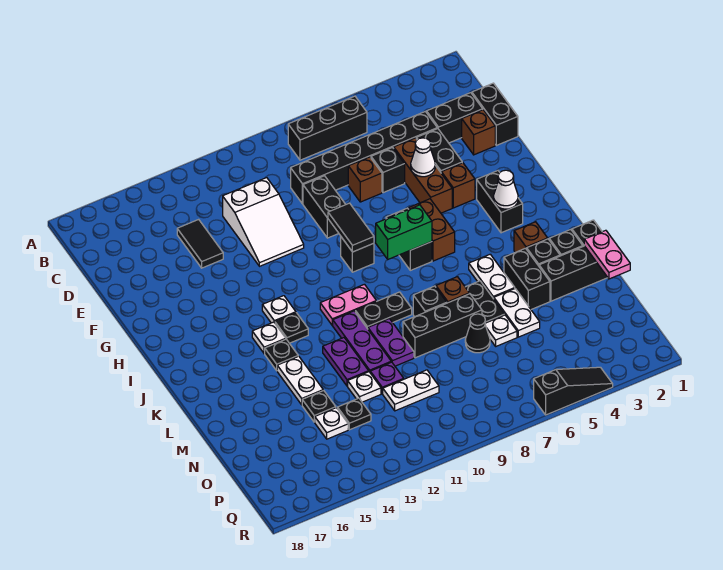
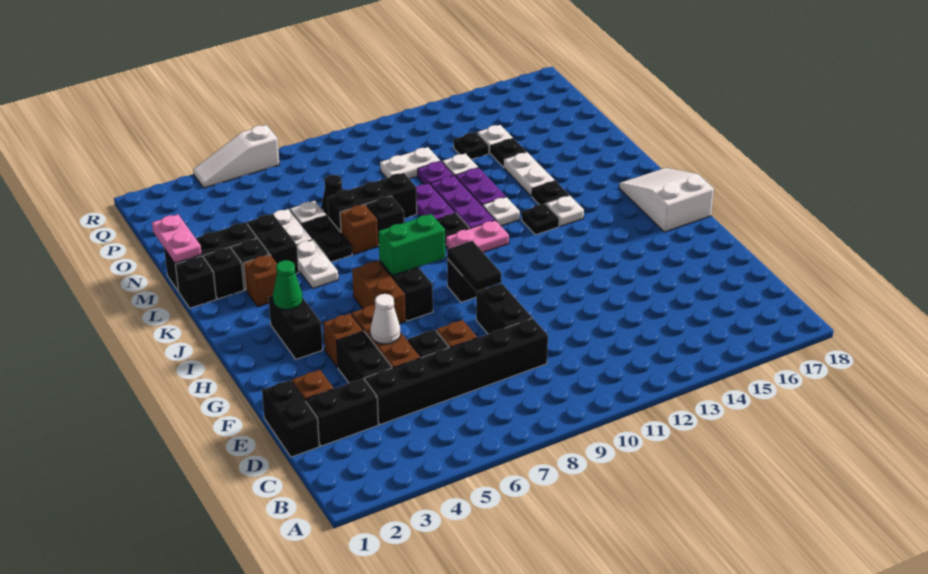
black 1x3 brick [288,96,367,160] -> none
white 2x3 slope [223,178,304,266] -> white 2x3 slope moved to [619,168,714,232]
black 1x2 tile [177,219,223,268] -> none
white 1x1 cone [494,170,518,209] -> green 1x1 cone [273,260,303,310]
white 1x1 plate [262,296,296,323] -> white 1x1 plate moved to [483,197,520,226]
black 1x3 slope [534,367,613,415] -> white 1x3 slope [193,125,279,188]

